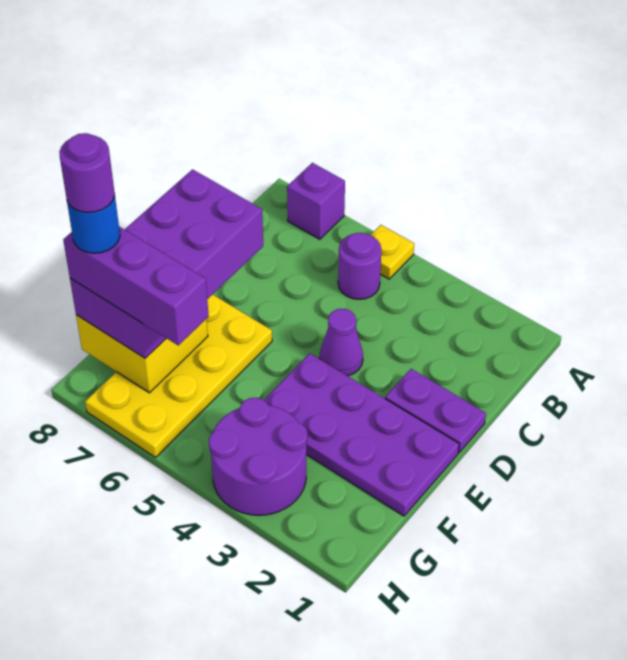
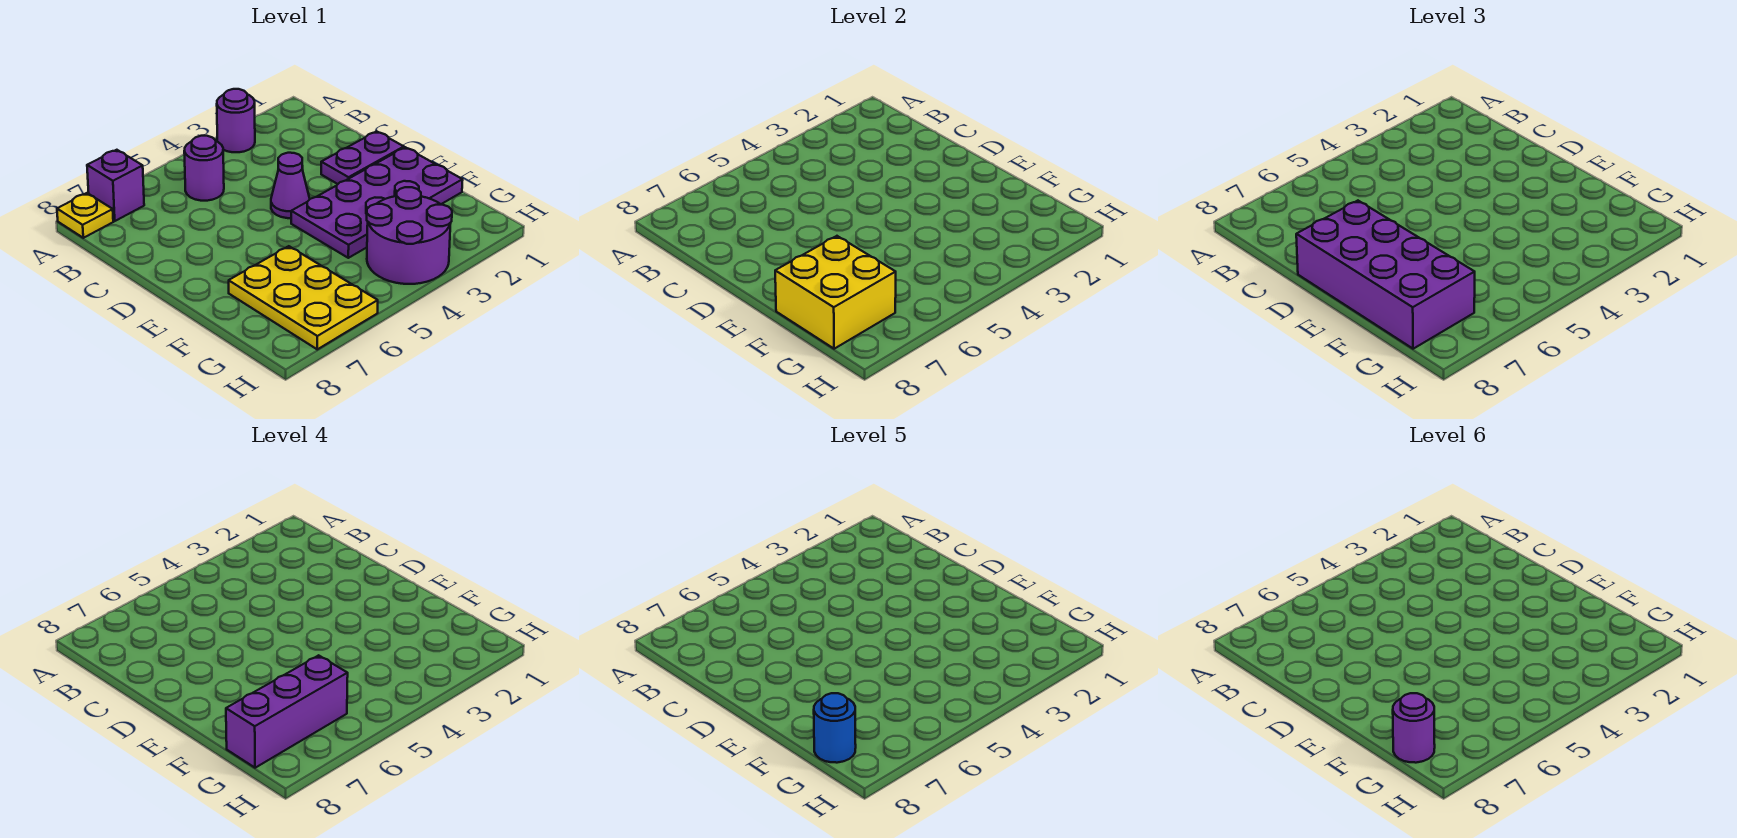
none -> purple 1x1 round brick [217,89,255,152]
yellow 1x1 plate [371,225,414,279] -> yellow 1x1 plate moved to [57,193,113,238]
yellow 2x4 plate [85,295,272,457] -> yellow 2x3 plate [229,246,378,349]

